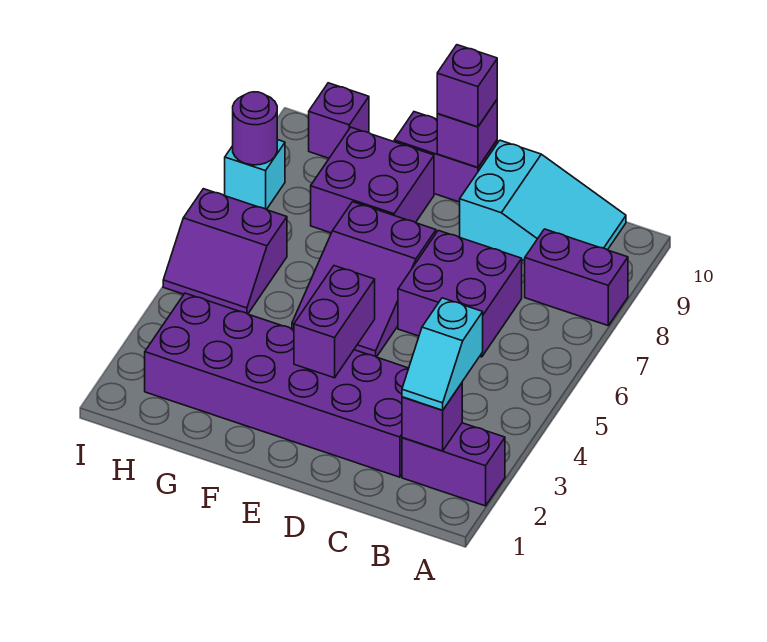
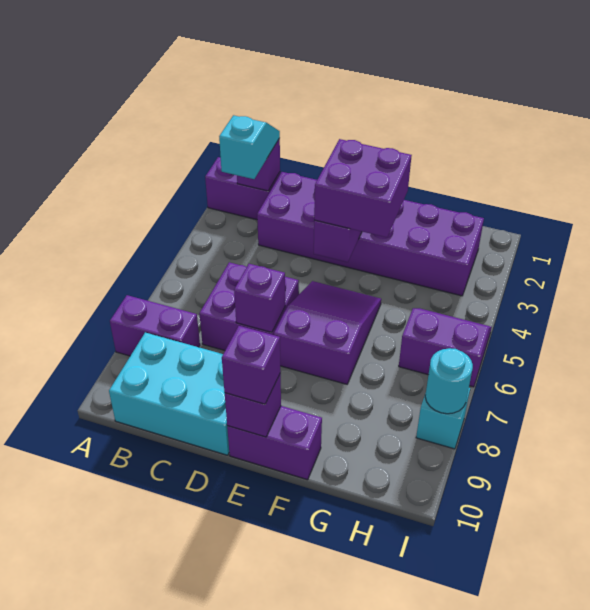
cyan 2x3 slope [460,140,626,261] -> cyan 2x3 brick [109,332,229,455]
purple 2x2 brick [311,127,434,233] -> purple 2x2 brick moved to [314,139,412,237]
purple 1x1 brick [309,83,369,158] -> purple 1x1 brick moved to [234,264,285,332]
purple 1x1 round brick [233,92,277,165] -> cyan 1x1 round brick [425,348,473,414]

